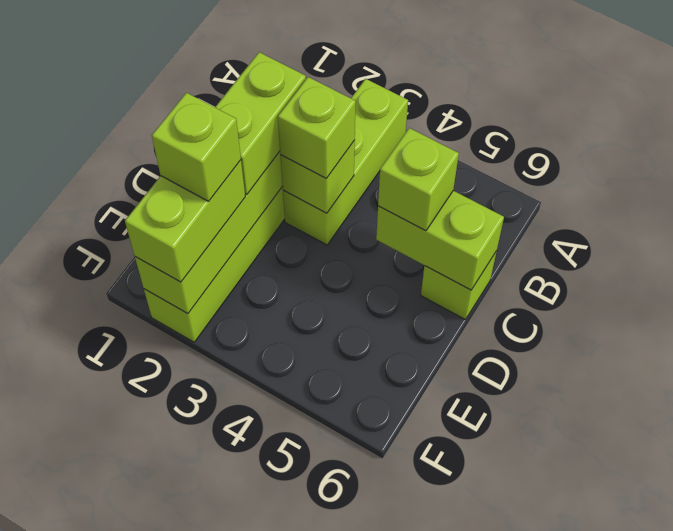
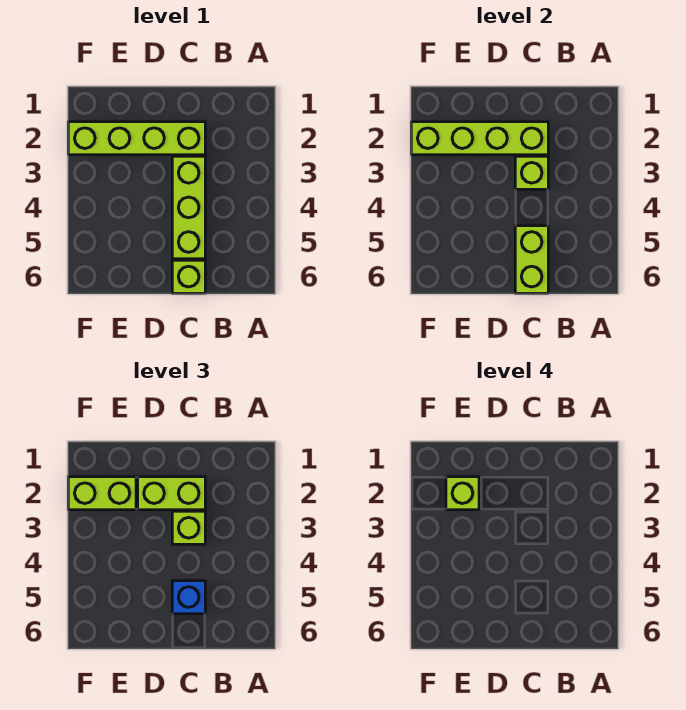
lime 1x3 brick [283,79,408,245] -> lime 1x3 brick turned to [172,156,205,259]
lime 1x1 brick [378,128,459,231] -> blue 1x1 brick [172,581,205,614]

